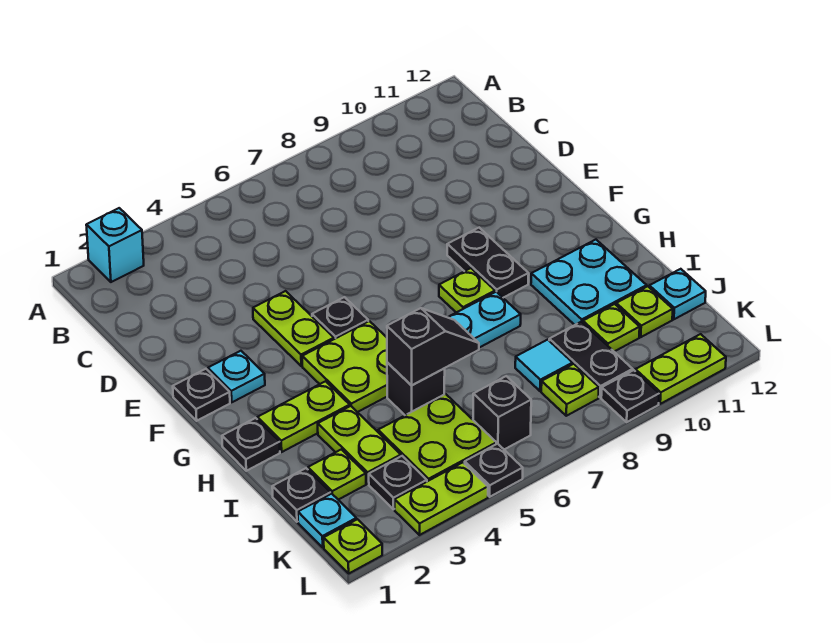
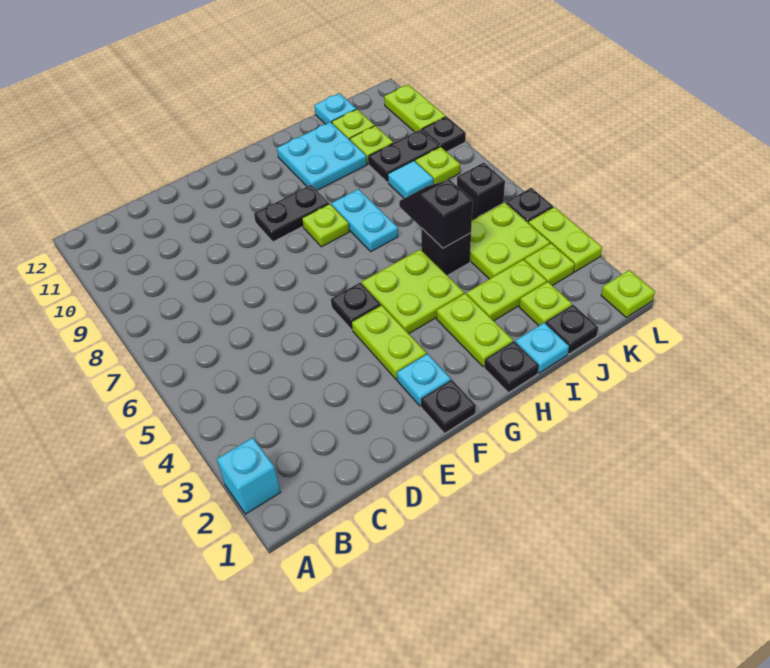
lime 1x2 plate [253,291,334,366] -> lime 1x2 plate turned to [352,305,426,380]
cyan 1x1 plate [298,494,356,547] -> cyan 1x1 plate moved to [515,323,569,373]
black 1x1 plate [369,456,427,509] -> lime 1x1 plate [525,243,575,286]

